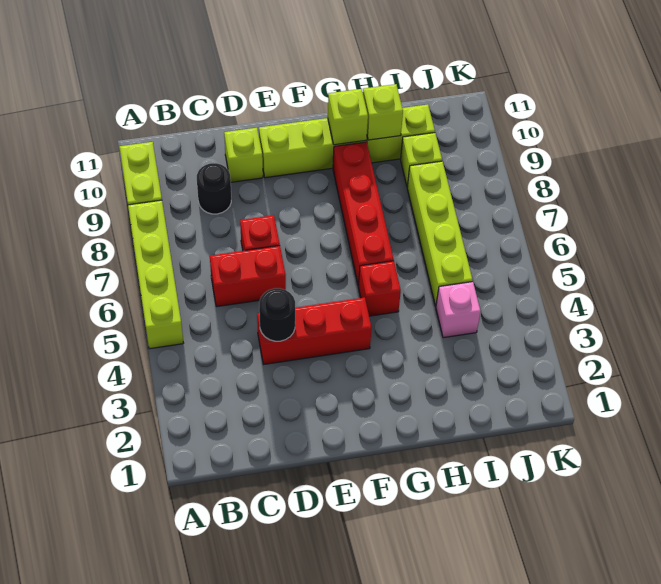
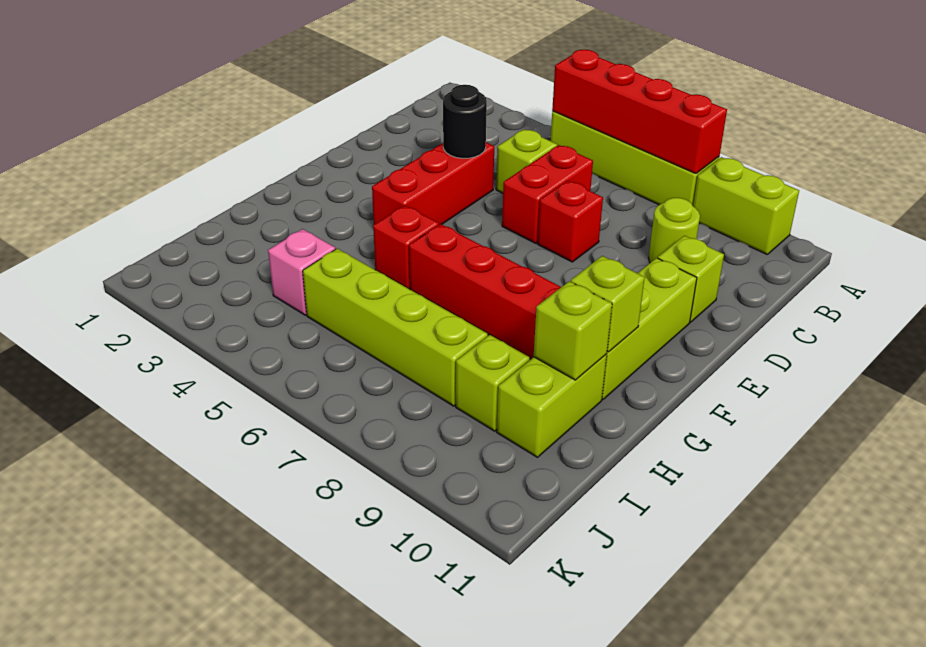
none -> red 1x4 brick [552,50,727,174]
none -> lime 1x1 brick [496,129,557,193]
black 1x1 round brick [197,163,231,214] -> lime 1x1 round brick [648,198,700,263]

